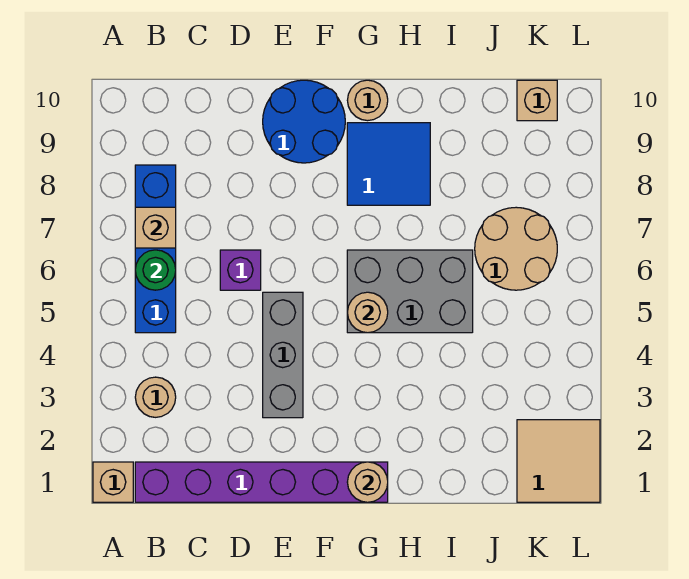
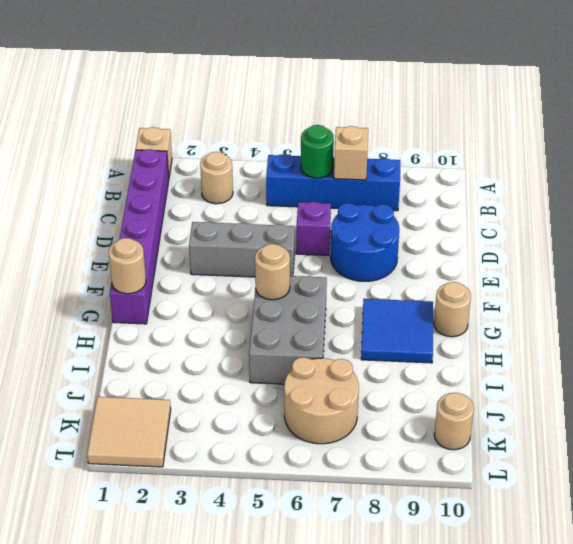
blue 2x2 round brick [263,80,345,163] -> blue 2x2 round brick moved to [331,203,399,281]
tan 1x1 brick [517,80,557,121] -> tan 1x1 round brick [434,393,474,450]

